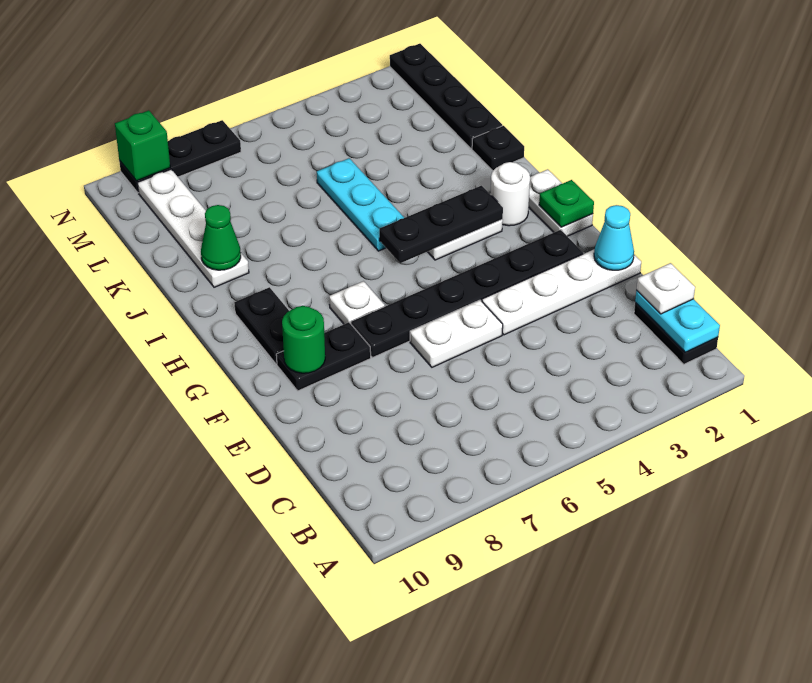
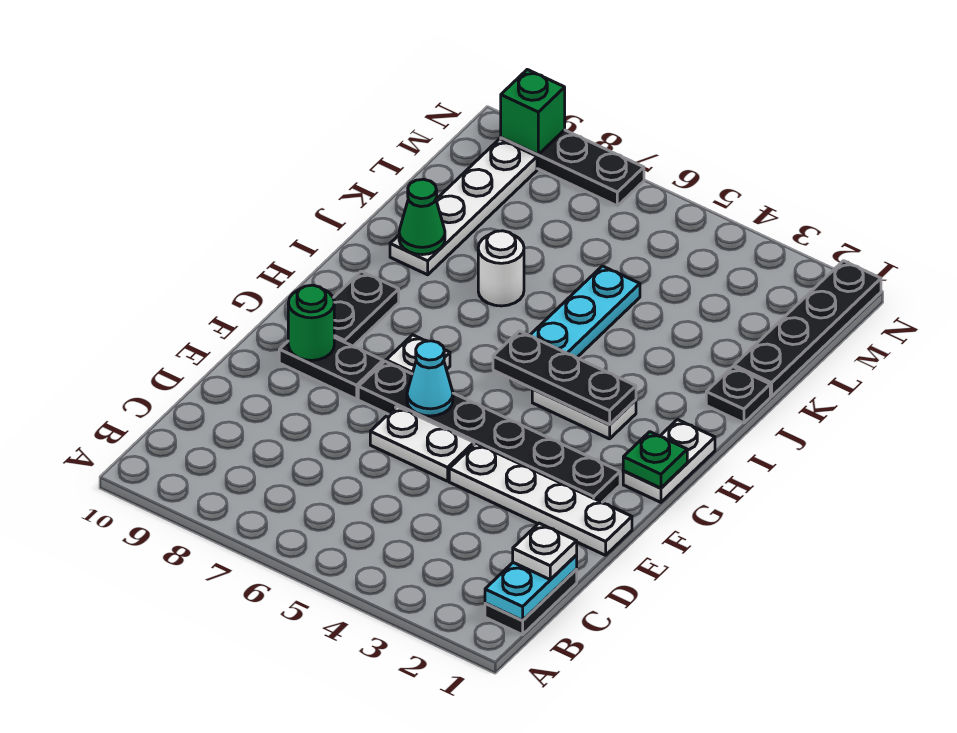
cyan 1x1 cone [594,205,634,270] -> cyan 1x1 cone moved to [407,341,453,416]
white 1x1 round brick [490,162,530,226] -> white 1x1 round brick moved to [478,231,524,306]

